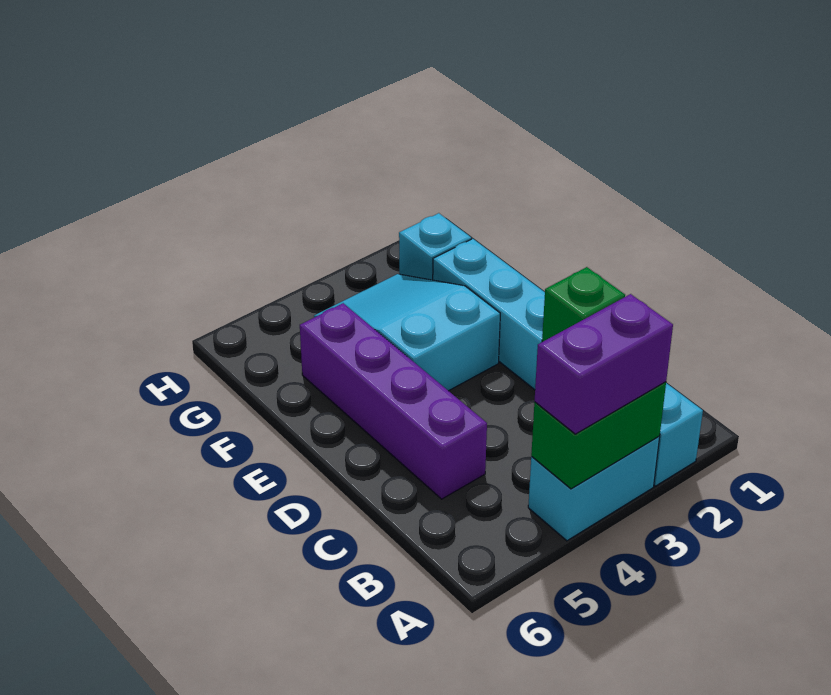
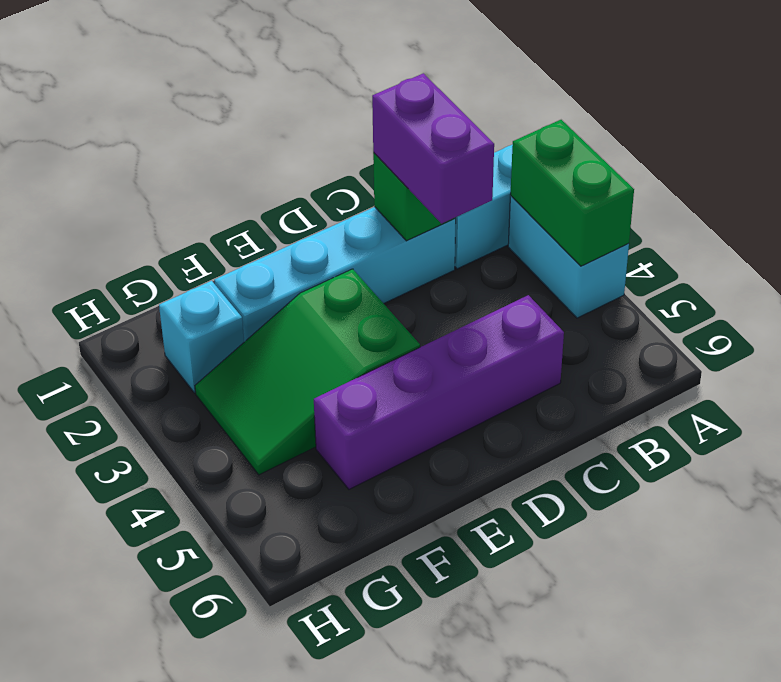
purple 1x2 brick [535,294,673,434] -> purple 1x2 brick moved to [372,73,494,224]
cyan 2x3 slope [314,274,500,391] -> green 2x3 slope [195,269,420,475]

